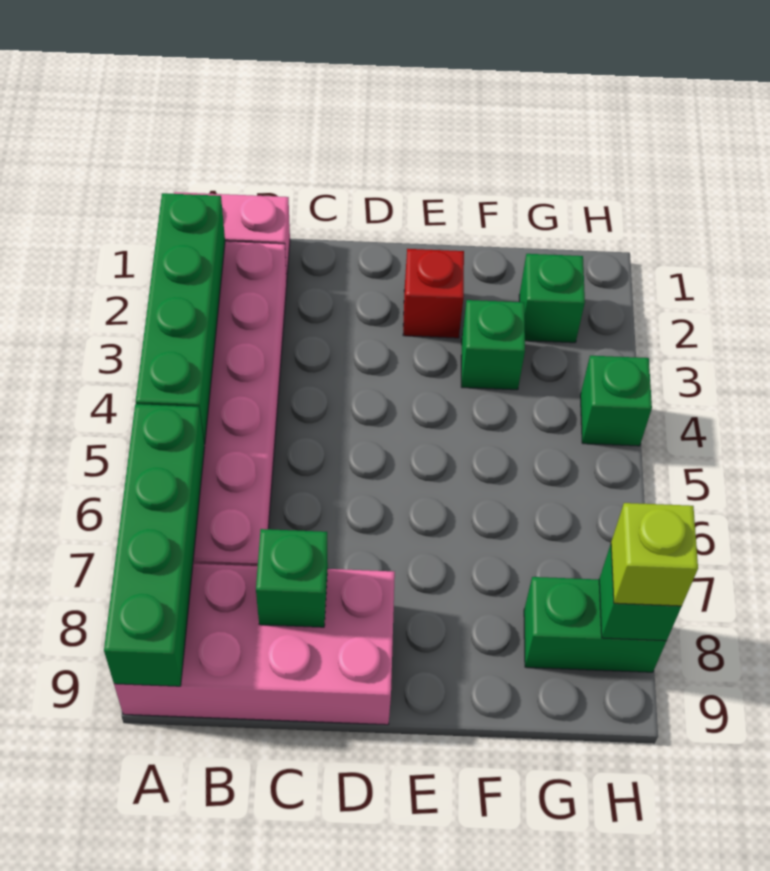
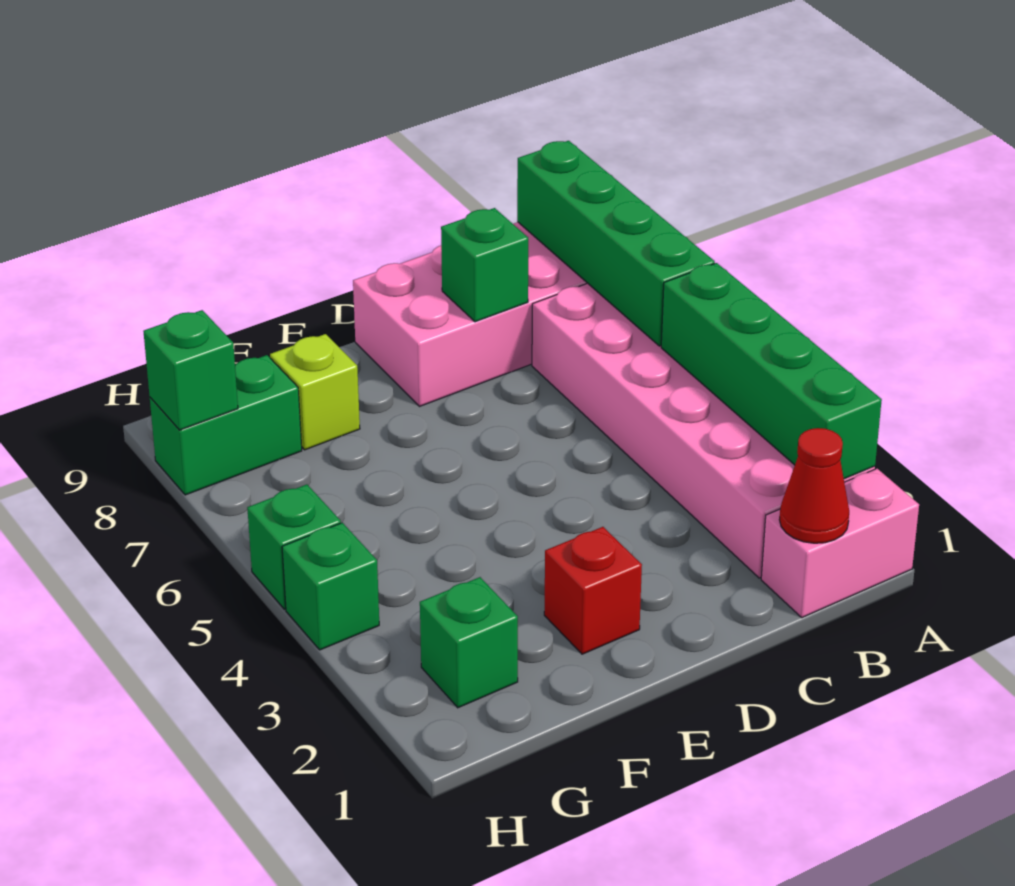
none -> red 1x1 cone [779,428,849,543]
green 1x1 brick [461,300,525,390] -> green 1x1 brick moved to [247,484,341,609]
lime 1x1 brick [611,503,698,606] -> lime 1x1 brick moved to [270,334,360,450]

